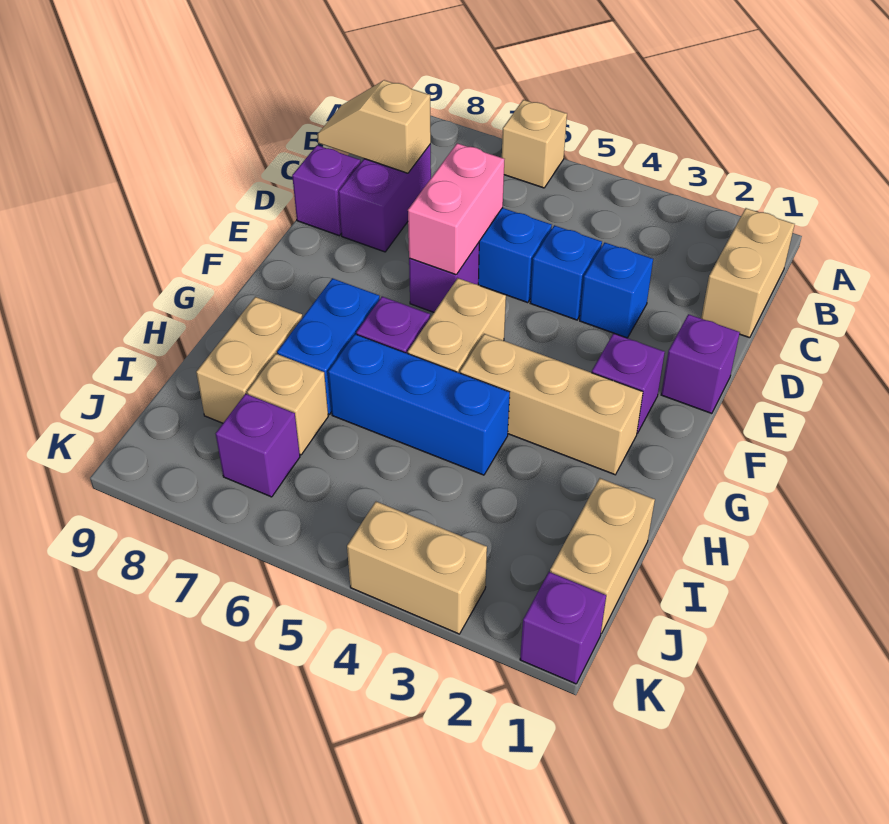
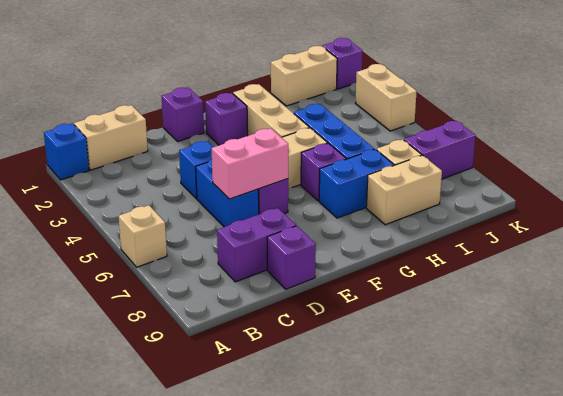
tan 1x2 slope [317,80,431,173] -> none
blue 1x1 brick [580,243,653,338] -> blue 1x1 brick moved to [44,123,89,180]
purple 1x1 brick [216,394,300,497] -> purple 1x2 brick [404,121,476,179]

